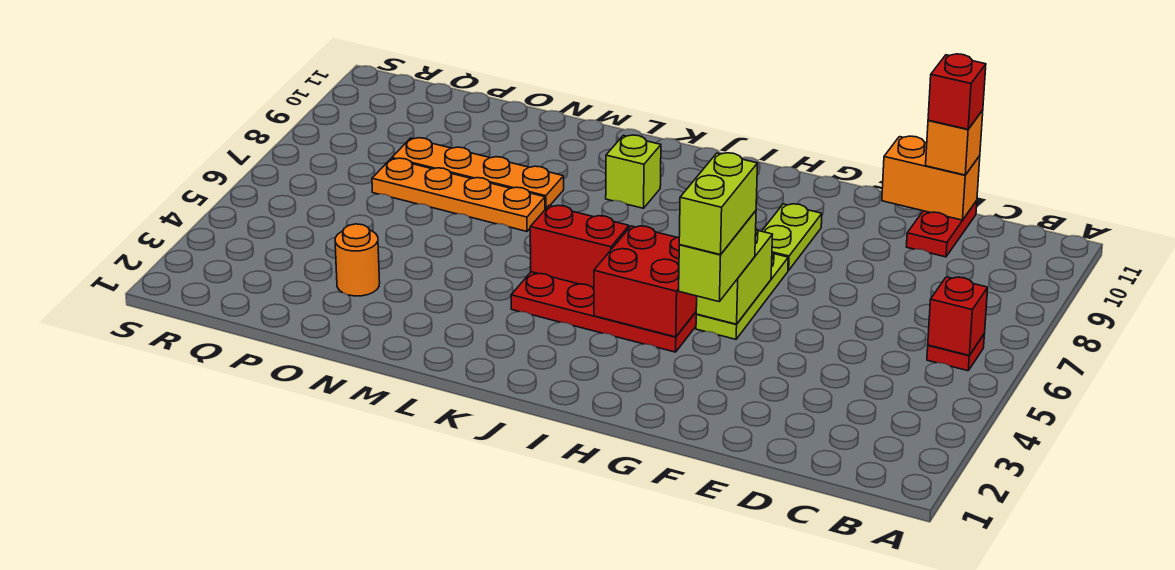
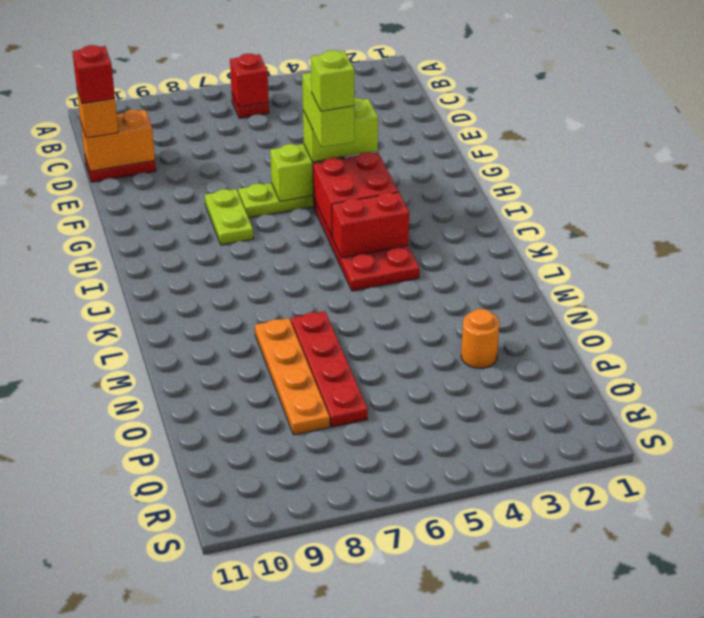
orange 1x2 brick [882,136,980,220] -> orange 1x2 brick turned to [81,110,155,171]
lime 1x2 brick [679,153,758,255] -> lime 1x2 brick turned to [302,73,354,147]
lime 1x2 plate [762,204,822,271] -> lime 1x2 plate turned to [205,189,253,245]
red 1x2 brick [530,206,629,288] -> red 1x2 brick turned to [332,192,409,258]
lime 1x1 brick [606,135,661,208] -> lime 1x1 brick moved to [311,50,354,111]
orange 1x4 plate [372,158,545,231] -> red 1x4 plate [291,311,368,427]

